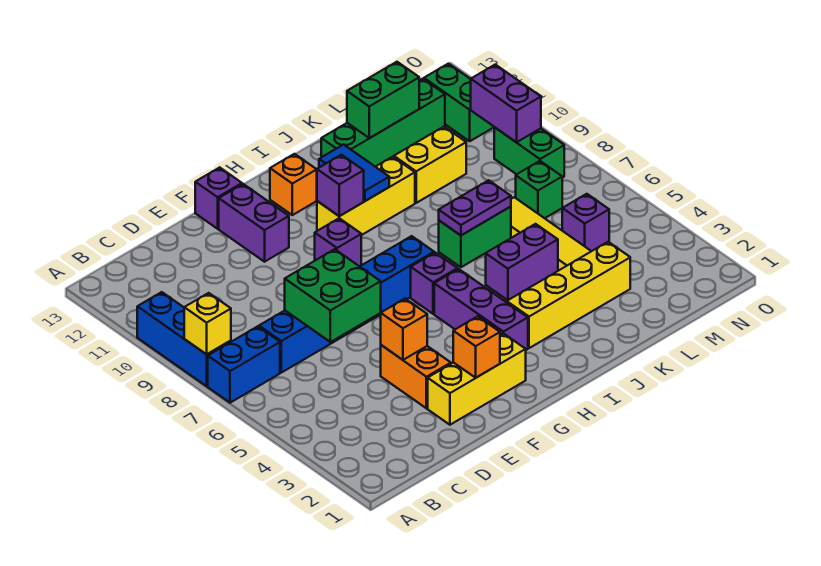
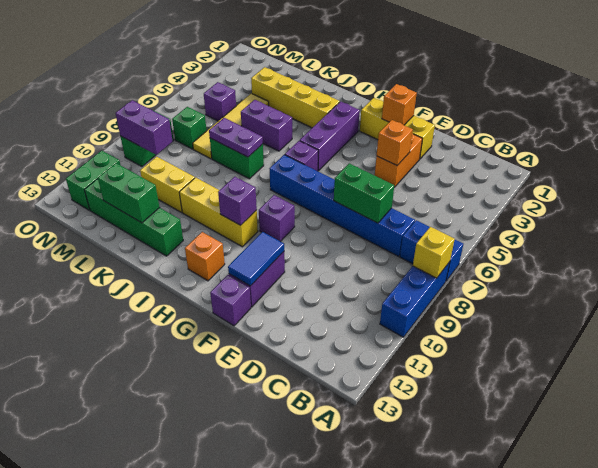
green 2x2 brick [285,249,381,342] -> green 1x2 brick [334,163,394,223]
blue 1x2 tile [319,145,389,201] -> blue 1x2 tile moved to [228,232,284,286]
purple 1x2 brick [471,65,541,142] -> purple 1x2 brick turned to [116,100,173,155]

